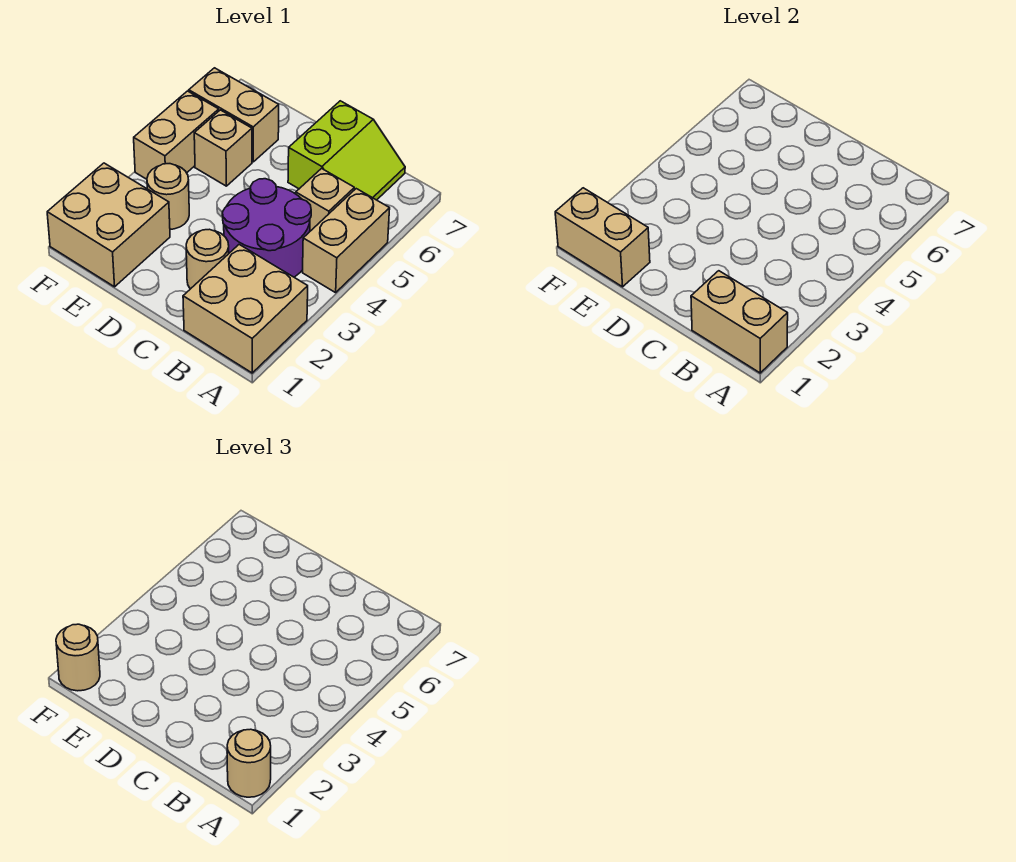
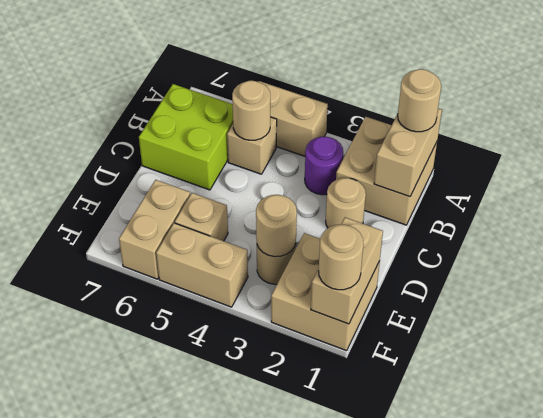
purple 2x2 round brick [222,179,311,277] -> purple 1x1 round brick [305,137,343,195]
none -> tan 1x1 round brick [232,81,270,140]
lime 2x2 slope [288,101,405,200] -> lime 2x2 brick [139,84,233,190]
none -> tan 1x1 round brick [256,195,297,257]

